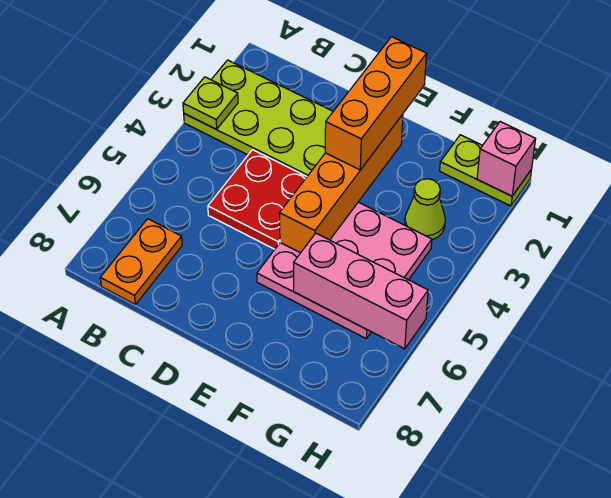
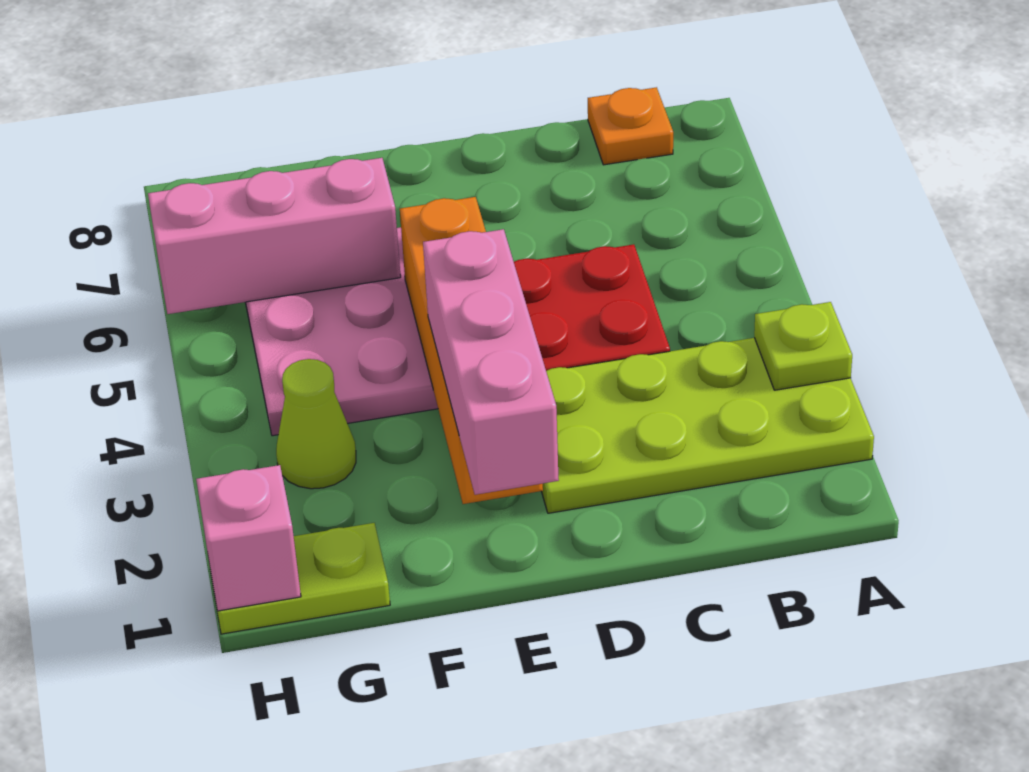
orange 1x2 plate [100,219,182,304] -> orange 1x1 plate [588,87,673,165]
orange 1x3 brick [325,37,427,170] -> pink 1x3 brick [423,229,559,495]

